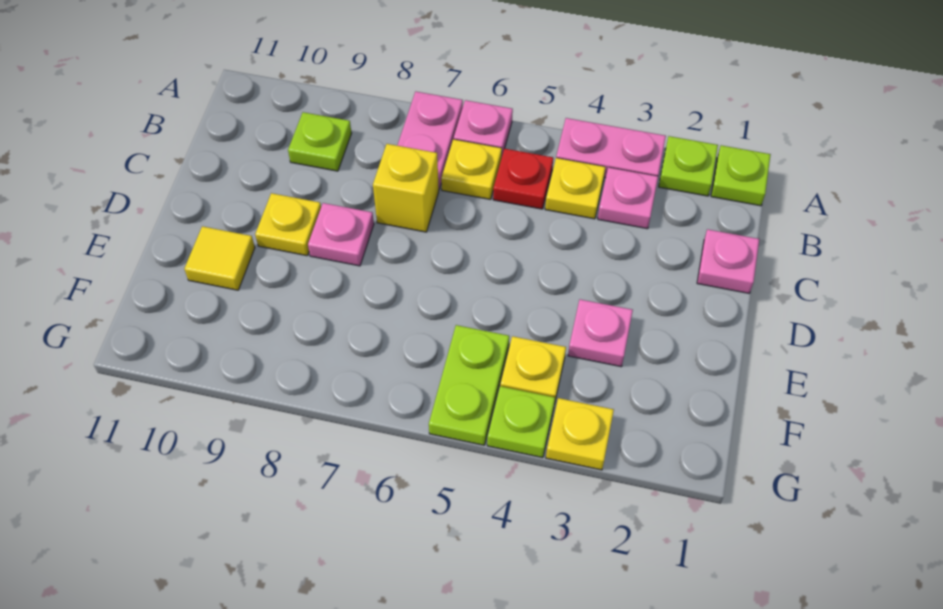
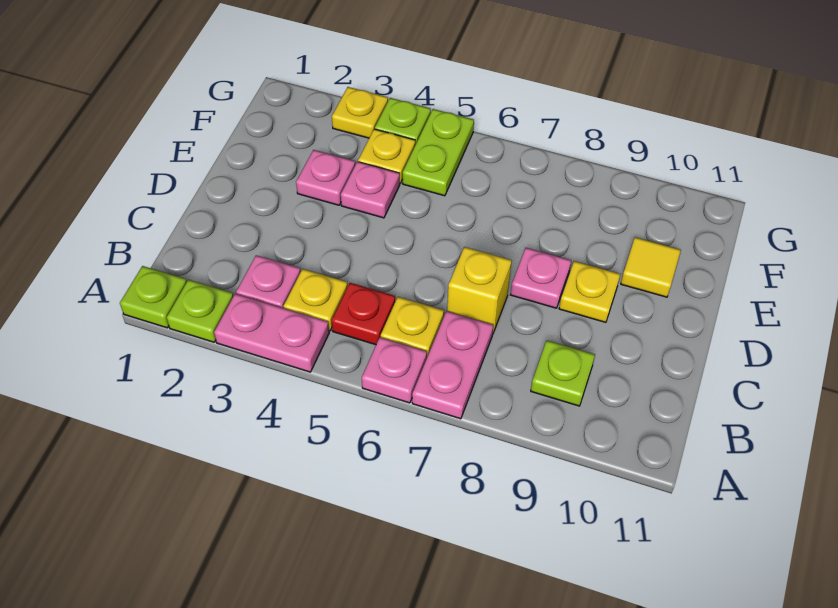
pink 1x1 plate [697,229,759,293] -> pink 1x1 plate moved to [341,162,400,218]

